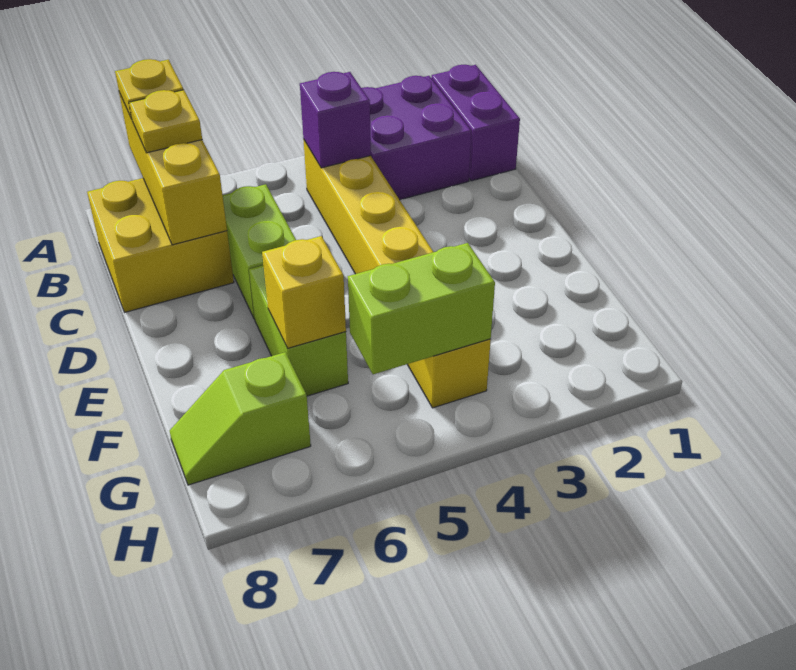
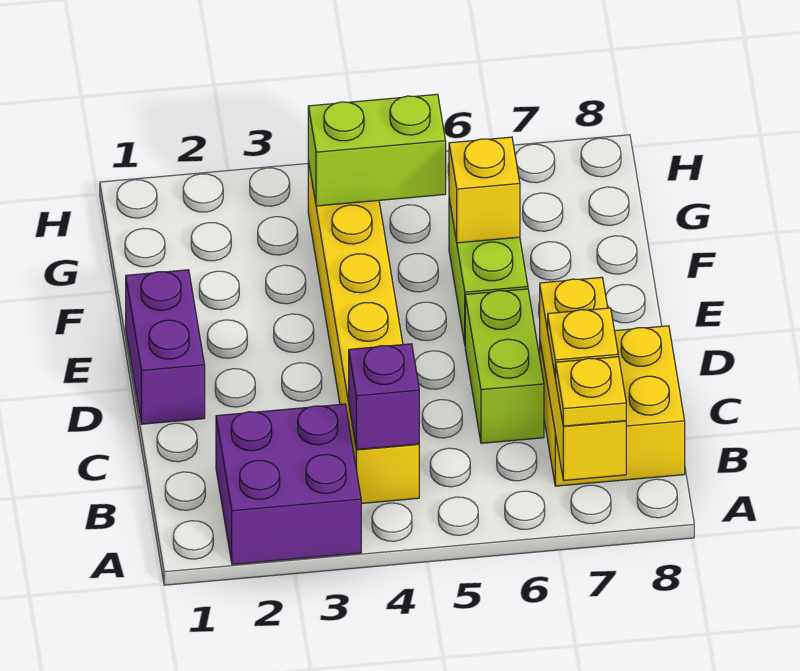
purple 1x2 brick [431,65,520,181] -> purple 1x2 brick moved to [126,270,205,424]
lime 1x2 slope [170,352,311,485] -> none

